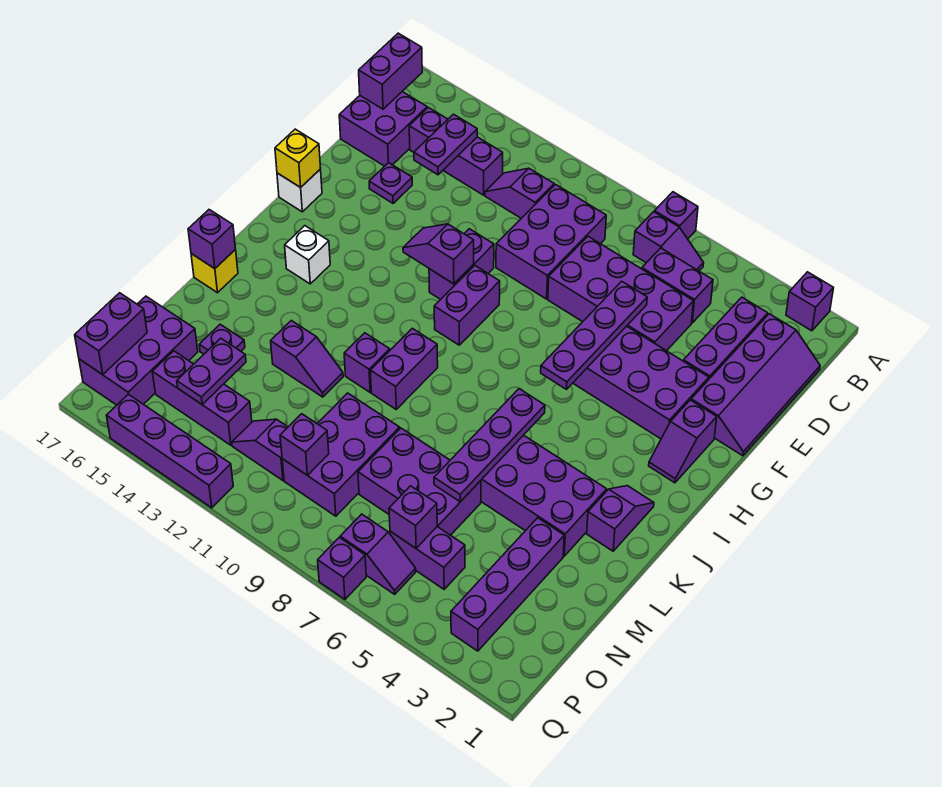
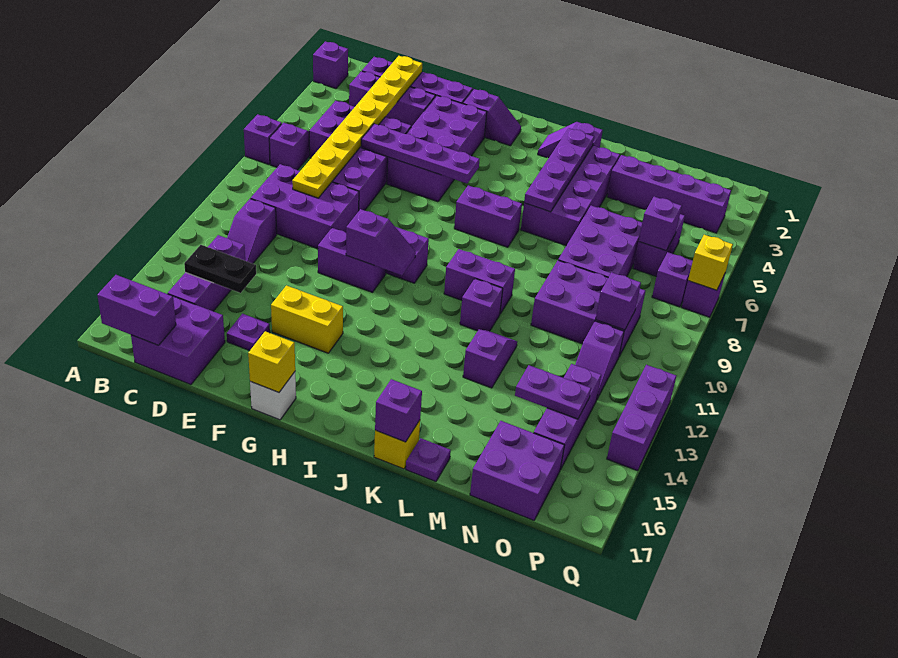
purple 1x2 plate [414,114,477,175] -> black 1x2 plate [184,245,256,293]
none -> yellow 1x8 plate [292,56,422,198]
none -> yellow 1x2 brick [271,286,343,353]
purple 1x2 slope [403,224,474,284] -> purple 1x2 slope turned to [346,209,416,275]
white 1x1 brick [285,226,330,284] -> none
purple 1x4 plate [434,389,545,502] -> purple 1x4 plate turned to [524,128,594,212]
purple 1x1 plate [199,324,245,354] -> purple 1x1 plate moved to [406,438,451,482]
purple 2x3 brick [79,296,198,405] -> purple 2x2 brick [470,421,564,520]
purple 1x2 brick [75,293,147,375] -> purple 1x2 brick moved to [454,185,522,247]
none -> yellow 1x1 brick [688,235,733,290]
purple 1x4 brick [107,394,233,508] -> purple 1x3 brick [607,365,676,471]

